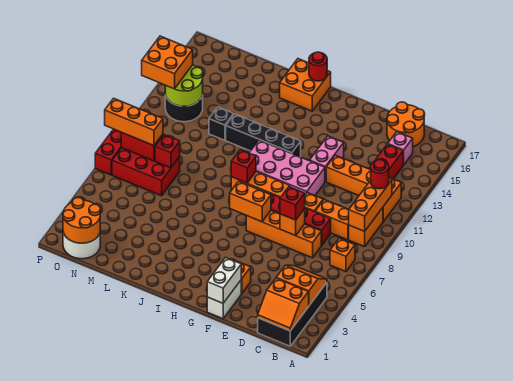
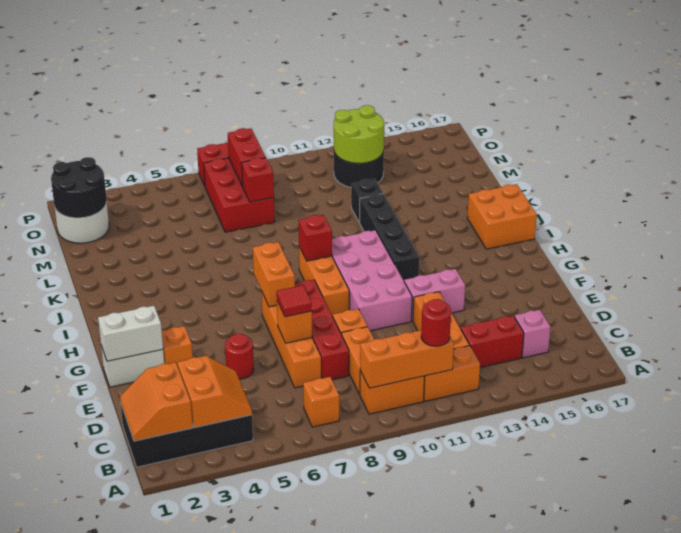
orange 2x2 round brick [387,102,425,147] -> none
red 1x1 brick [280,187,305,220] -> red 1x1 tile [277,285,312,317]
red 1x1 round brick [309,52,327,81] -> red 1x1 round brick moved to [225,334,254,379]
orange 2x2 round brick [63,198,101,243] -> black 2x2 round brick [51,157,107,218]
orange 1x3 brick [105,98,163,146] -> none
orange 2x2 brick [142,36,193,89] -> none

